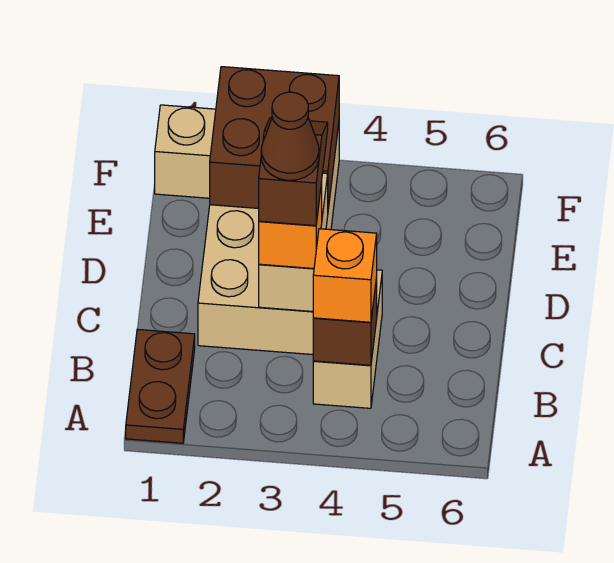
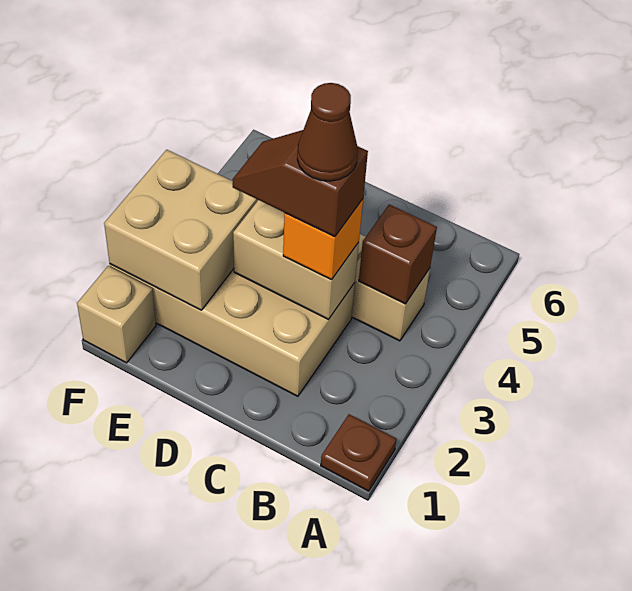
brown 1x2 plate [126,329,195,443] -> brown 1x1 plate [321,414,397,491]
orange 1x1 brick [313,229,377,322] -> none
brown 2x2 brick [210,67,339,209] -> tan 2x2 brick [104,150,258,310]

